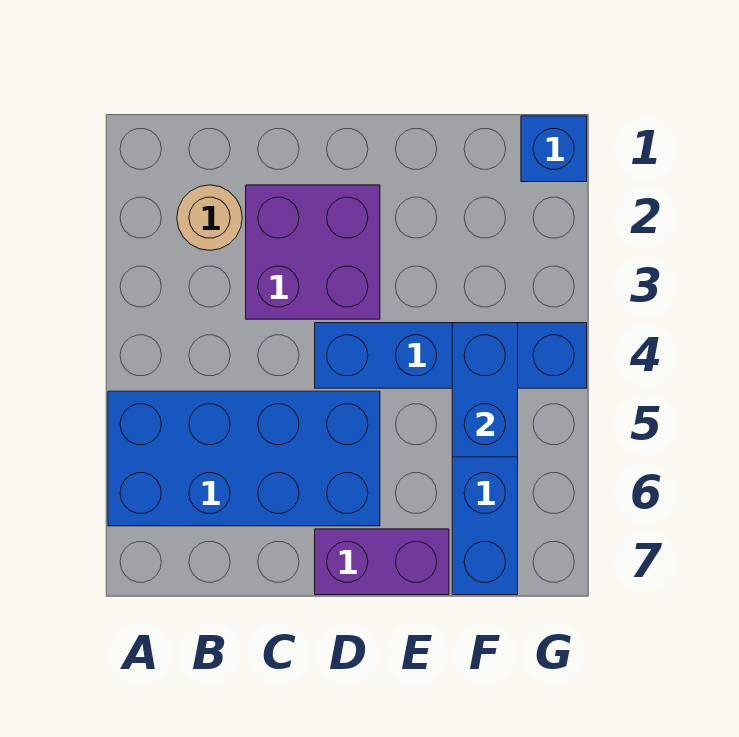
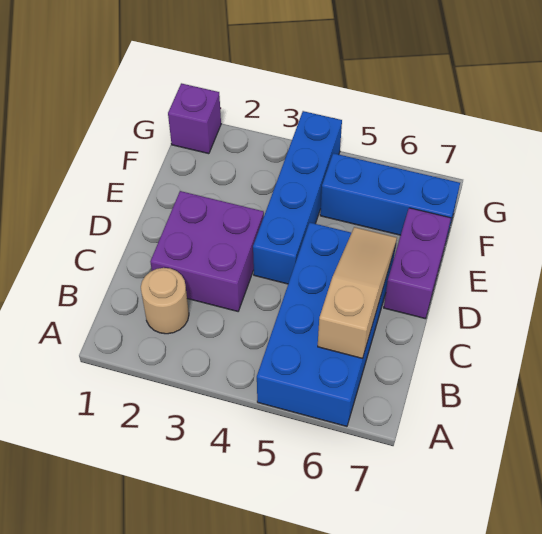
none -> tan 1x3 slope [318,227,397,358]
blue 1x2 brick [452,323,518,457] -> none
blue 1x1 brick [521,116,587,182] -> purple 1x1 brick [168,83,221,154]

